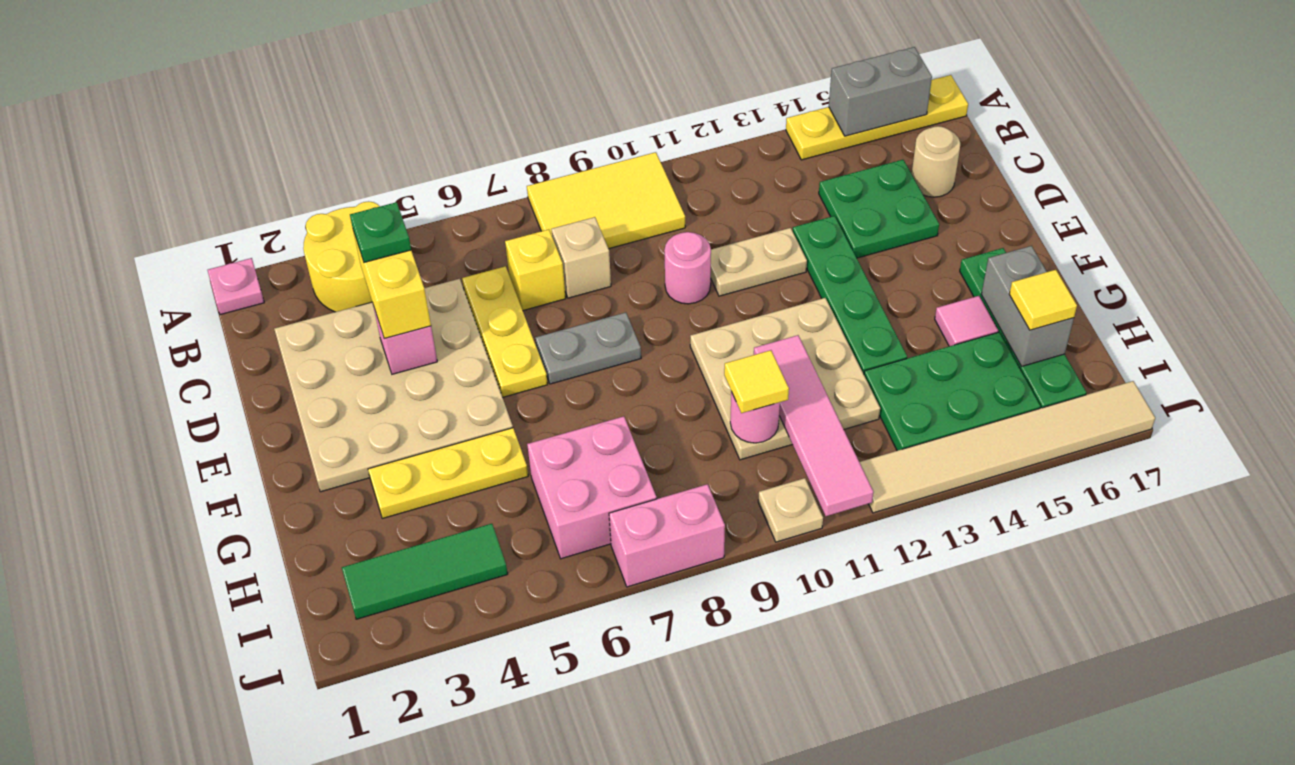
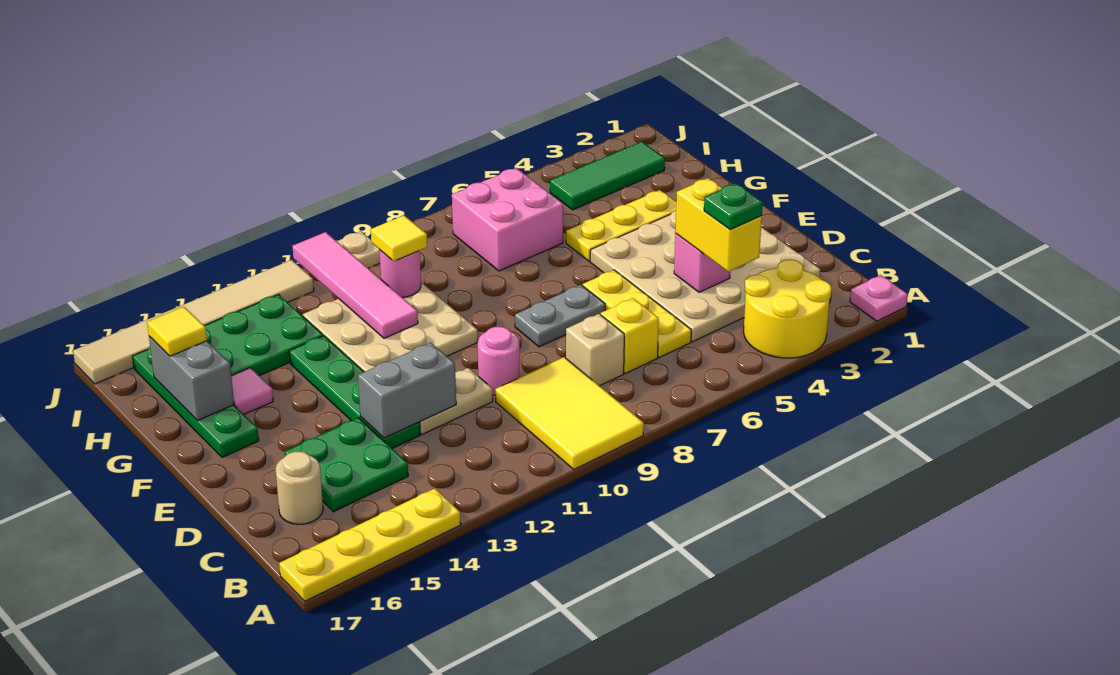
yellow 2x3 tile [527,152,685,249] -> yellow 2x3 tile turned to [495,357,644,469]
grey 1x2 brick [829,47,932,136] -> grey 1x2 brick moved to [358,342,456,438]
pink 1x2 brick [609,484,725,587] -> none

